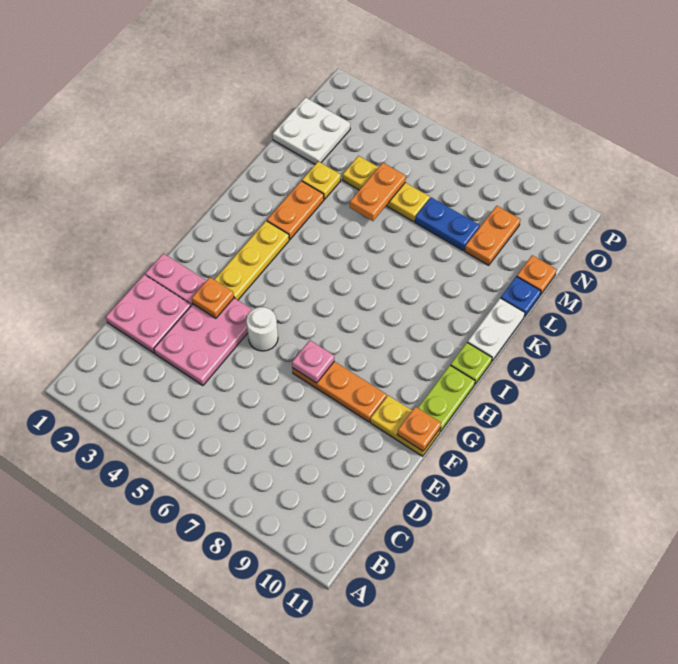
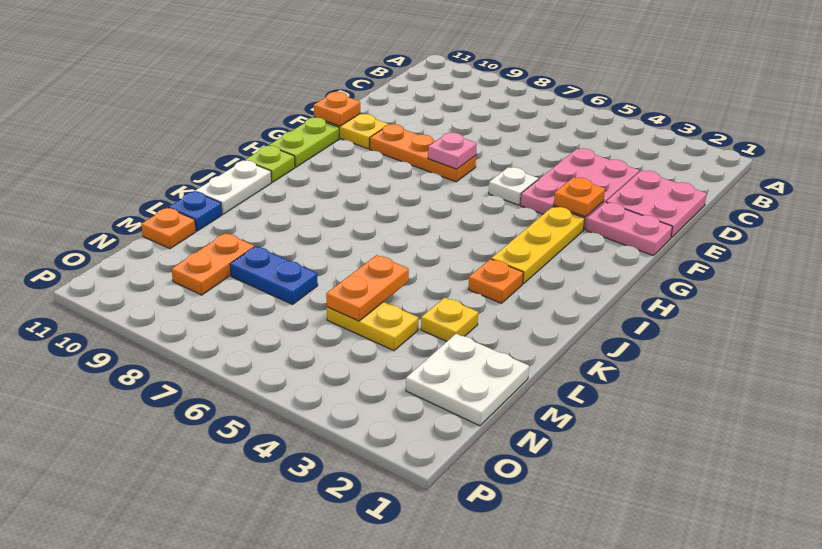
white 1x1 round brick [246,307,278,351] -> white 1x1 plate [489,167,538,205]
orange 1x2 plate [267,181,324,240] -> orange 1x1 plate [468,259,523,303]
yellow 1x3 plate [343,156,430,222] -> yellow 1x2 plate [327,302,418,351]

